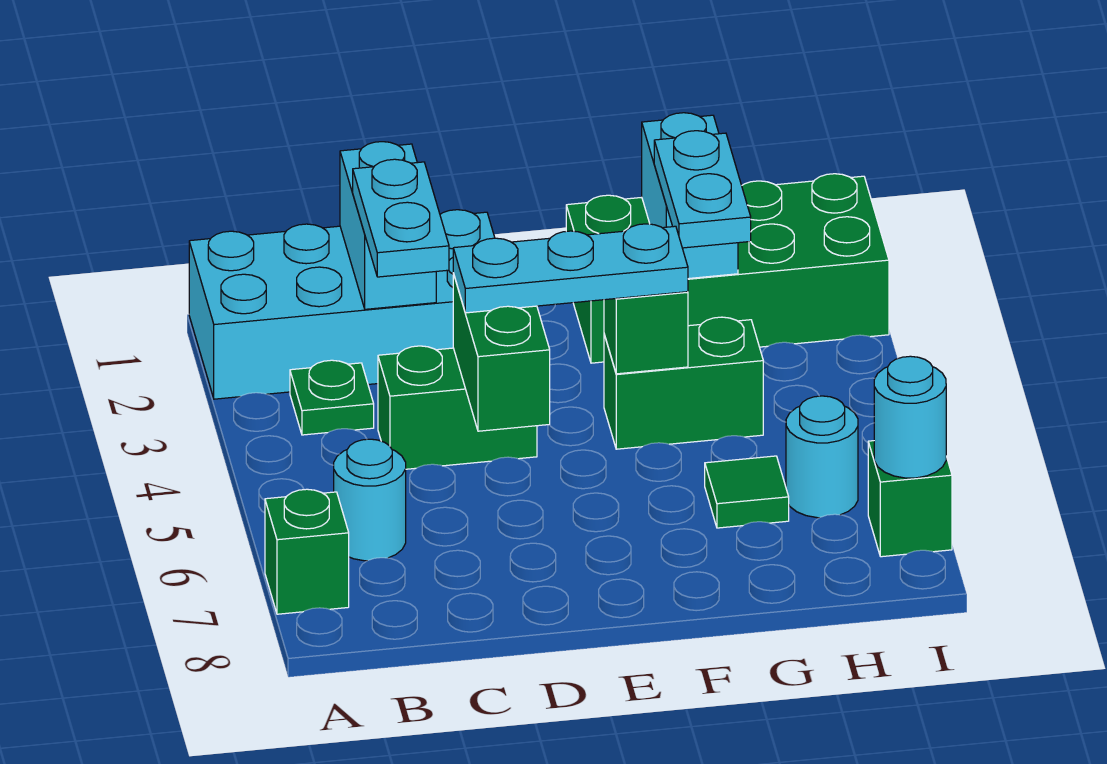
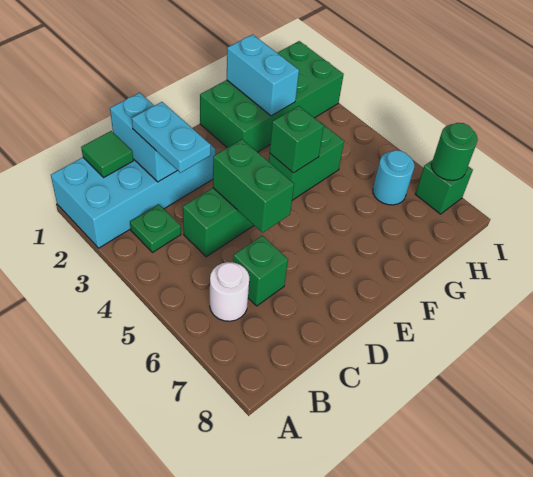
green 1x1 brick [265,489,349,614] -> green 1x1 brick moved to [233,236,288,306]
cyan 1x1 round brick [334,439,406,561] -> white 1x1 round brick [210,262,249,321]
cyan 1x3 plate [453,224,688,313] -> none
cyan 1x2 plate [654,131,751,248] -> none
green 1x1 tile [705,456,789,528] -> green 1x1 tile moved to [81,131,133,177]
cyan 1x1 round brick [874,356,946,478] -> green 1x1 round brick [431,123,478,180]

